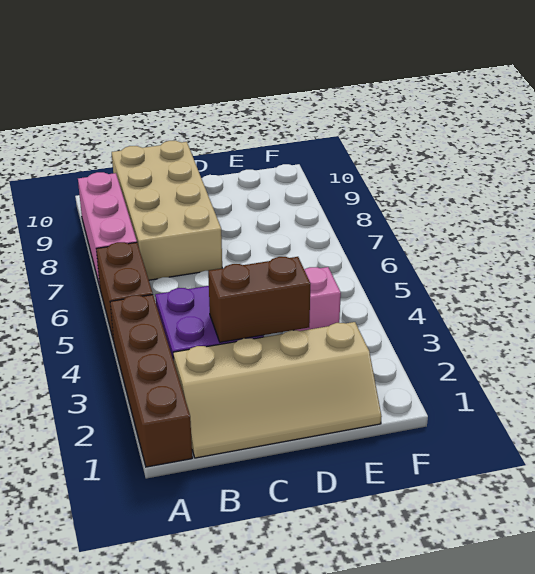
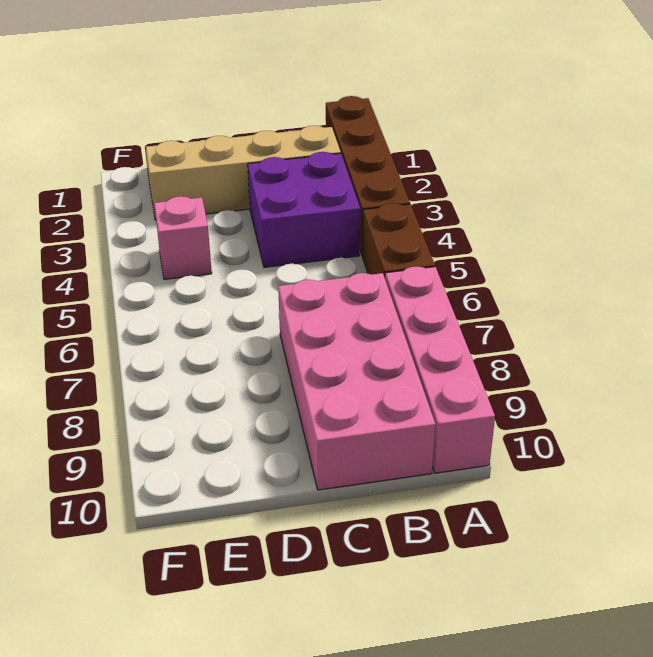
pink 1x3 brick [78,172,137,286] -> pink 1x4 brick [385,266,495,473]
tan 2x4 brick [112,141,222,280] -> pink 2x4 brick [278,273,435,490]
brown 1x2 brick [208,257,311,342] -> none

